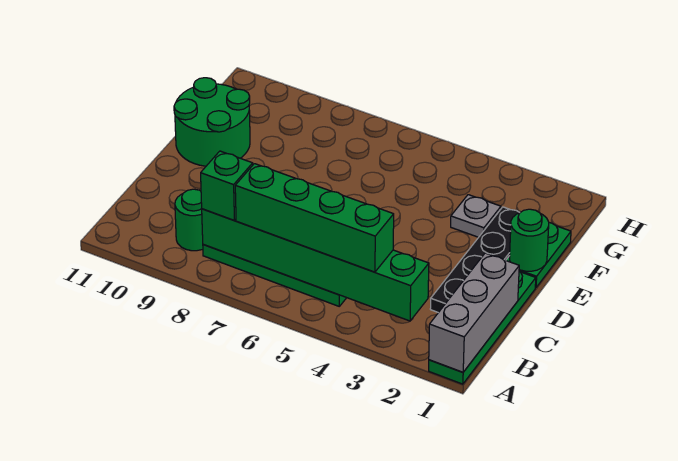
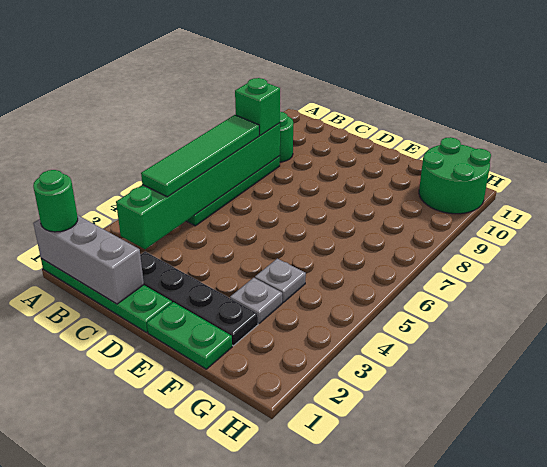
green 1x4 brick [235,164,394,272] -> green 1x4 tile [141,115,259,197]
green 1x1 round brick [510,209,549,271] -> green 1x1 round brick moved to [33,170,78,232]
green 2x2 round brick [174,78,250,166] -> green 2x2 round brick moved to [419,137,491,214]
none -> grey 1x1 plate [255,259,306,302]

